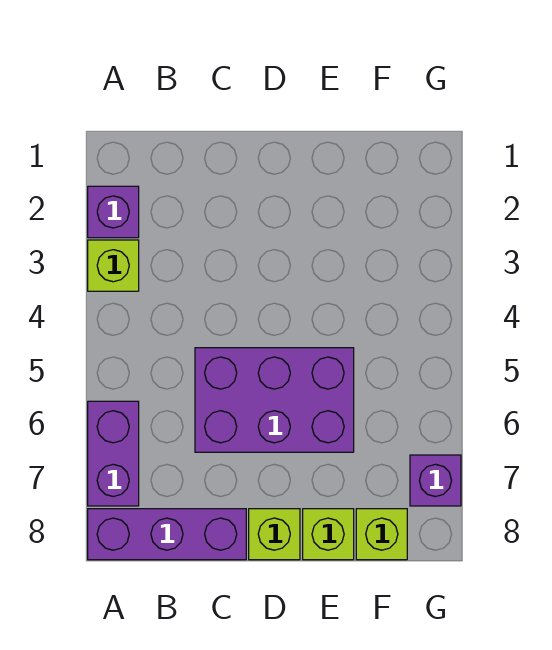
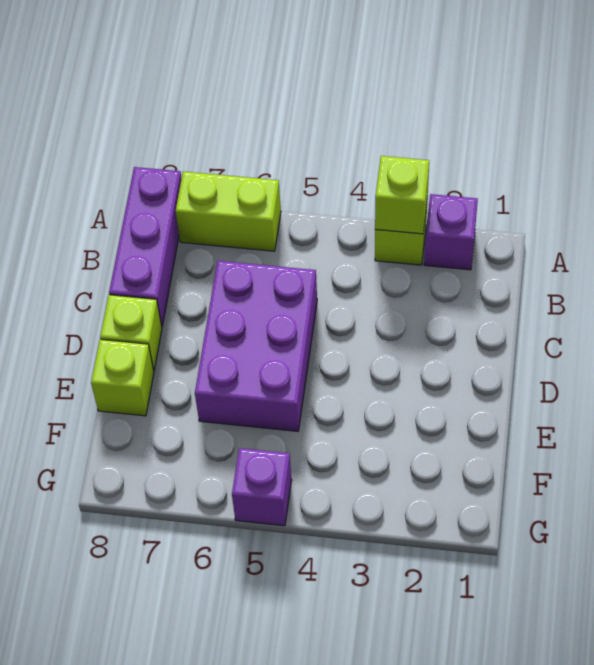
purple 1x2 brick [88,401,139,506] -> lime 1x2 brick [176,171,281,251]
lime 1x1 brick [356,509,407,560] -> lime 1x1 brick moved to [375,156,429,234]
purple 1x1 brick [410,455,461,506] -> purple 1x1 brick moved to [232,448,292,526]

